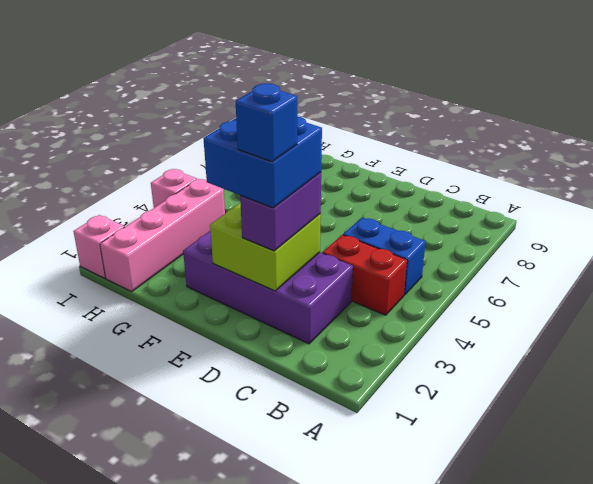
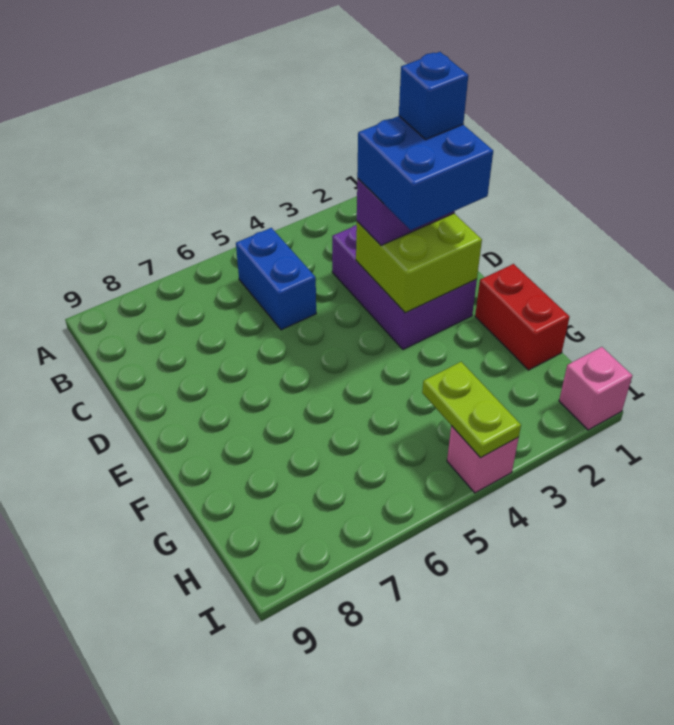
red 1x2 brick [323,235,407,315] -> red 1x2 brick moved to [475,264,569,370]
purple 2x4 brick [183,231,353,344] -> purple 2x3 brick [332,225,477,349]
pink 1x4 brick [100,179,225,292] -> none
none -> lime 1x2 plate [422,362,521,458]

